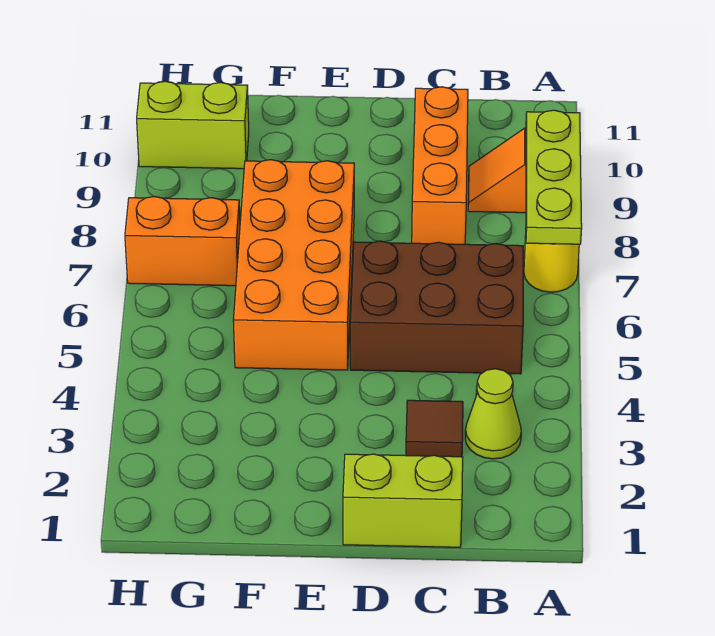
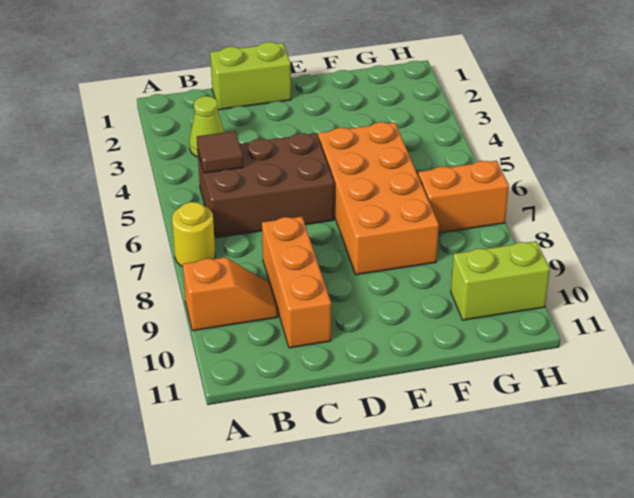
lime 1x3 plate [526,110,582,244] -> none
brown 1x1 tile [406,400,463,457] -> brown 1x1 tile moved to [197,131,243,173]

